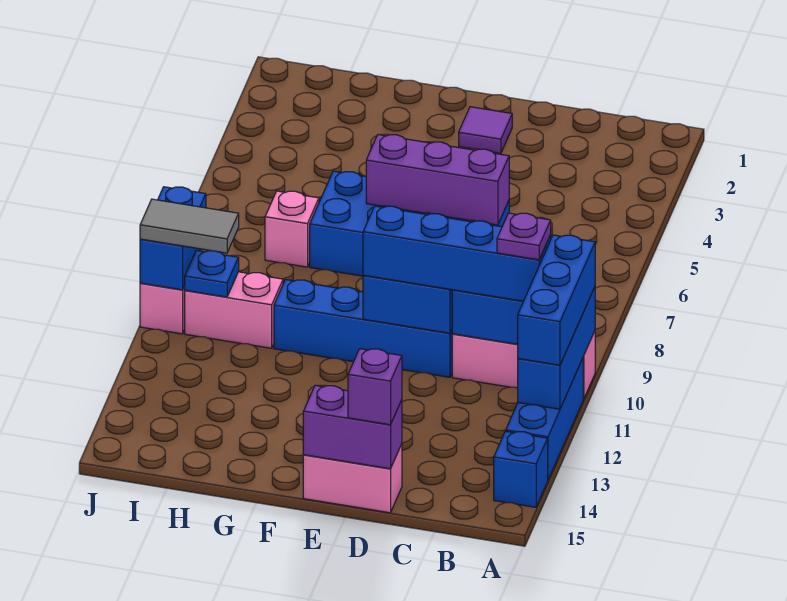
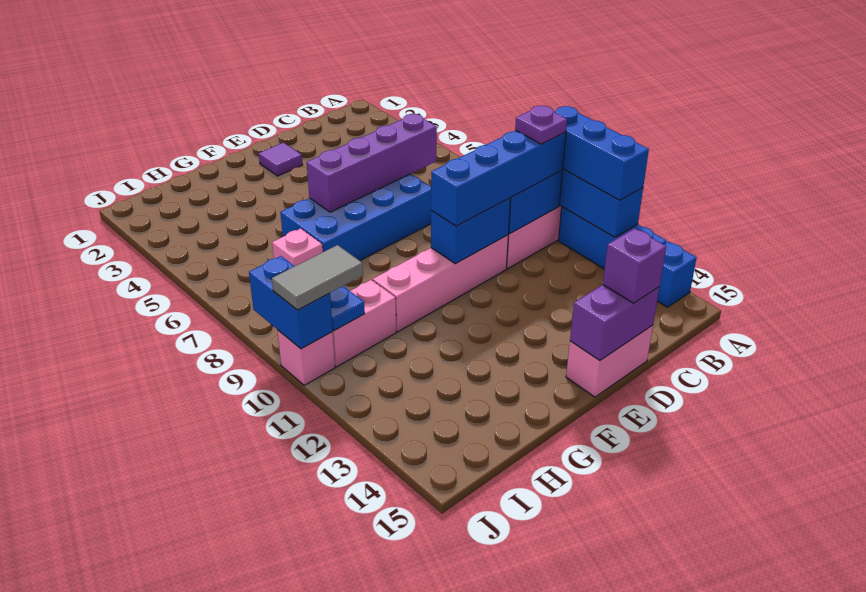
purple 1x3 brick [366,135,509,225] -> purple 1x4 brick [307,114,437,212]
blue 1x4 brick [274,280,452,377] -> pink 1x4 brick [373,235,508,332]

